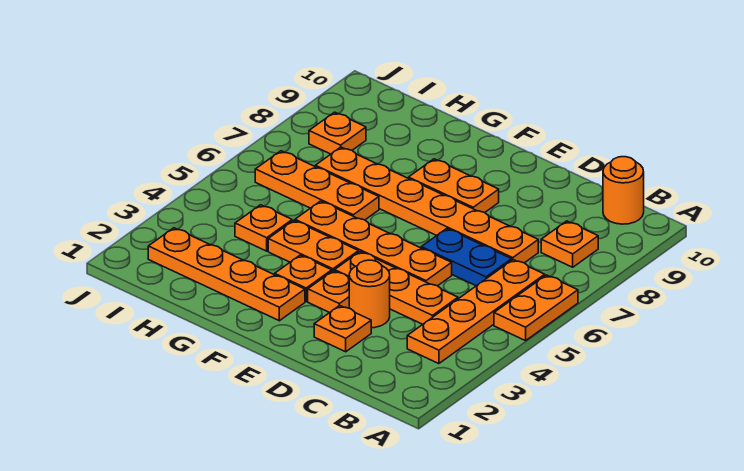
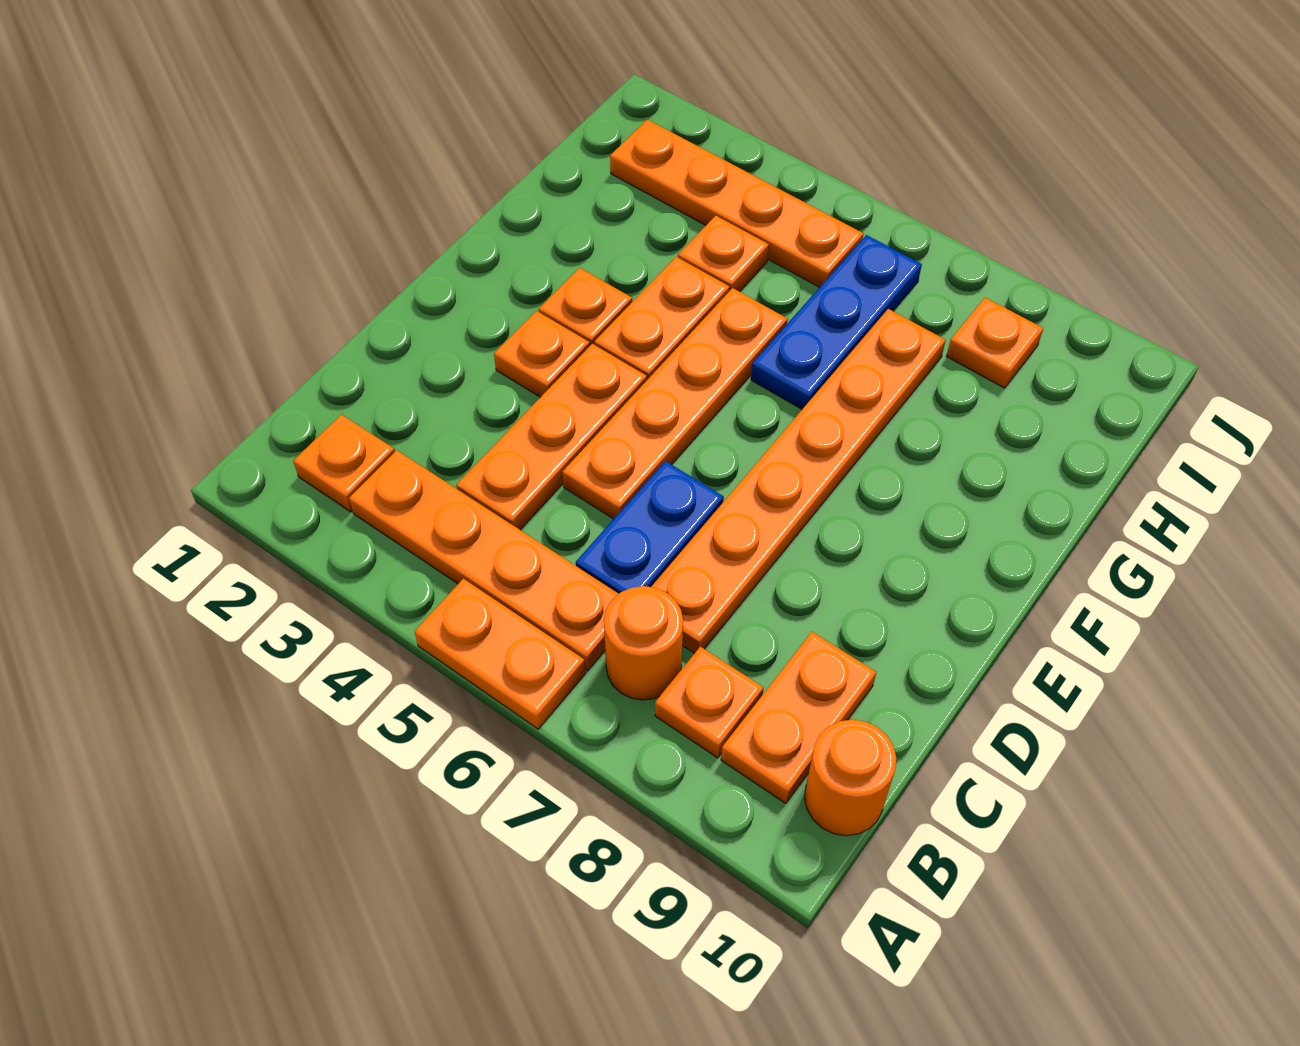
orange 1x1 plate [314,305,371,352] -> orange 1x1 plate moved to [293,414,395,512]
orange 1x1 round brick [349,260,390,328] -> orange 1x1 round brick moved to [604,586,683,700]
orange 1x2 plate [409,159,499,213] -> orange 1x2 plate moved to [721,632,876,804]
orange 1x4 plate [148,228,305,321] -> orange 1x4 plate turned to [610,120,863,287]
orange 1x3 plate [255,151,379,220] -> blue 1x3 plate [751,235,922,409]

